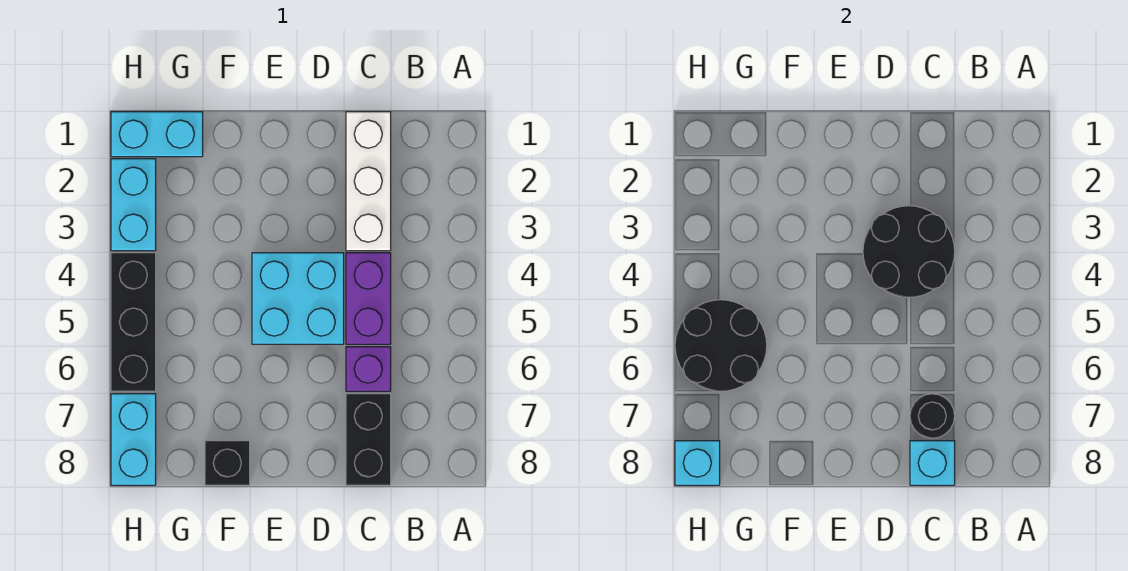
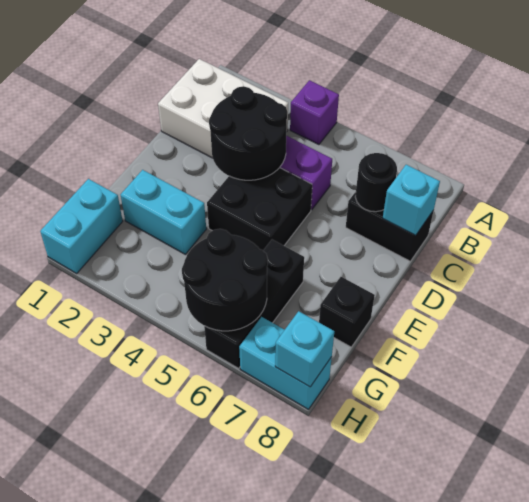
white 1x3 brick [346,112,391,251] -> white 2x3 brick [158,59,288,158]
purple 1x1 brick [346,347,391,391] -> purple 1x1 brick moved to [290,80,339,145]
cyan 2x2 brick [252,253,344,344] -> black 2x2 brick [207,168,312,250]
cyan 1x2 brick [111,159,156,251] -> cyan 1x2 brick moved to [121,170,206,254]
black 1x3 brick [111,253,156,391] -> black 1x3 brick turned to [204,240,304,368]

